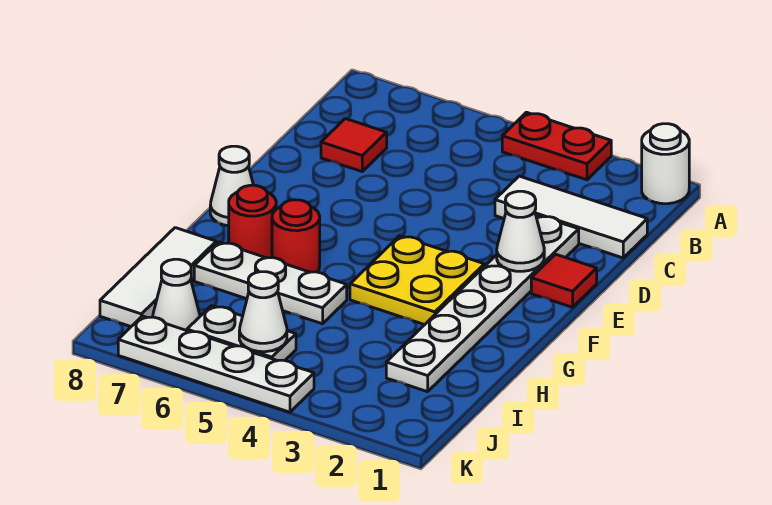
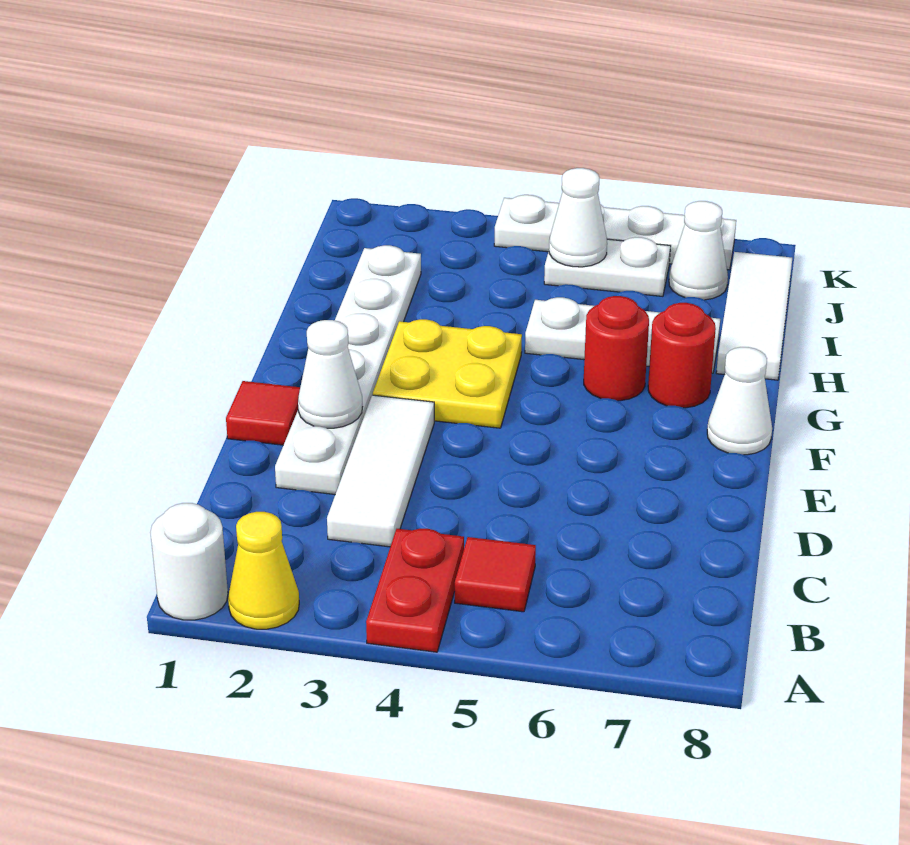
none -> yellow 1x1 cone [228,512,299,629]
red 1x2 plate [502,112,611,180] -> red 1x2 plate turned to [366,529,464,652]
white 1x3 tile [495,176,647,258] -> white 1x3 tile turned to [327,395,434,547]
red 1x1 tile [321,119,387,171] -> red 1x1 tile moved to [455,537,536,612]

